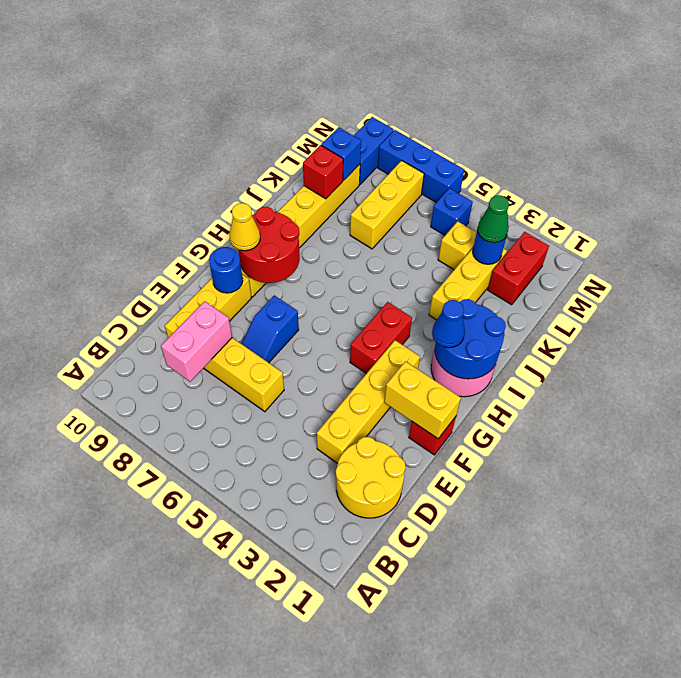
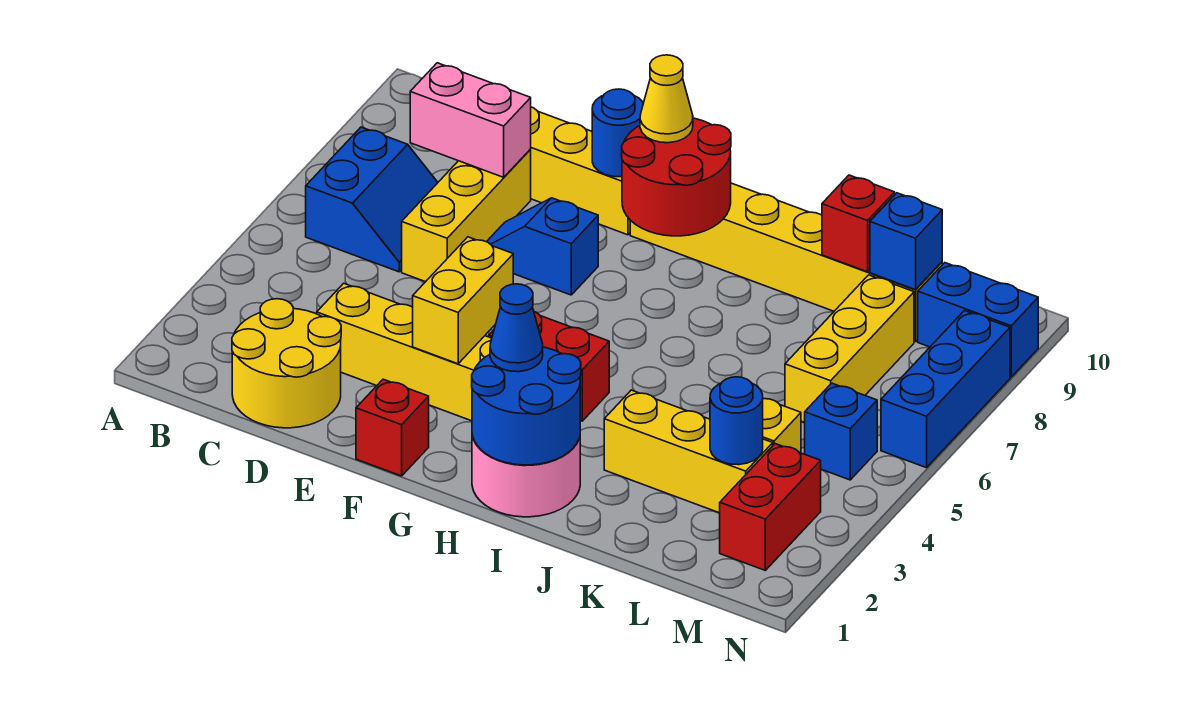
none -> blue 2x2 slope [306,127,438,272]
yellow 1x2 brick [384,361,461,439] -> yellow 1x2 brick moved to [413,237,513,364]
yellow 1x3 brick [350,161,424,249] -> yellow 1x3 brick turned to [785,275,914,422]
red 1x2 brick [488,232,549,305] -> red 1x2 brick turned to [720,444,821,570]
green 1x1 cone [477,195,509,243] -> none

